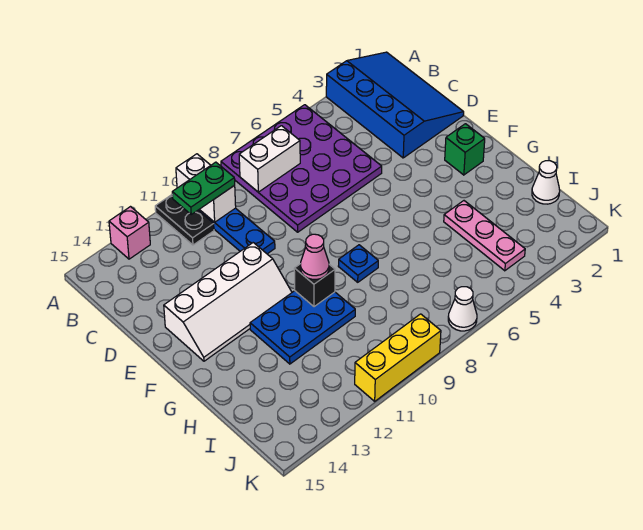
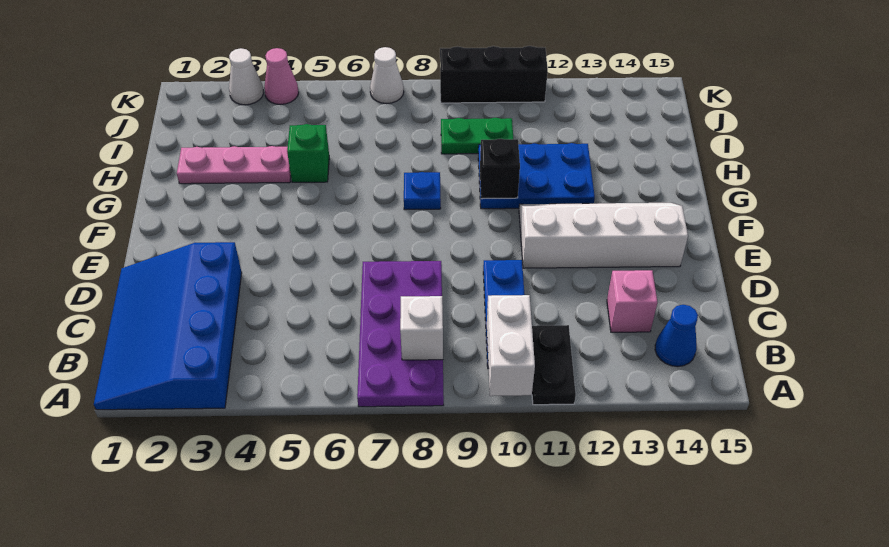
purple 4x4 plate [221,105,382,232] -> purple 2x4 plate [357,261,444,407]
pink 1x1 brick [109,207,150,259] -> pink 1x1 brick moved to [607,270,657,332]
white 1x2 brick [239,126,300,192] -> white 1x1 brick [400,296,443,360]
green 1x2 plate [172,162,235,214] -> green 1x2 plate moved to [441,118,513,154]
none -> blue 1x1 cone [655,305,698,366]
green 1x1 brick [445,124,485,175] -> green 1x1 brick moved to [287,124,329,182]
pink 1x1 cone [300,234,329,279] -> pink 1x1 cone moved to [264,48,299,105]
pink 1x3 plate [444,201,525,271] -> pink 1x3 plate turned to [177,146,291,184]
white 1x1 cone [532,161,560,204] -> white 1x1 cone moved to [229,48,263,105]
yellow 1x3 brick [355,314,441,401] -> black 1x3 brick [440,46,548,103]

